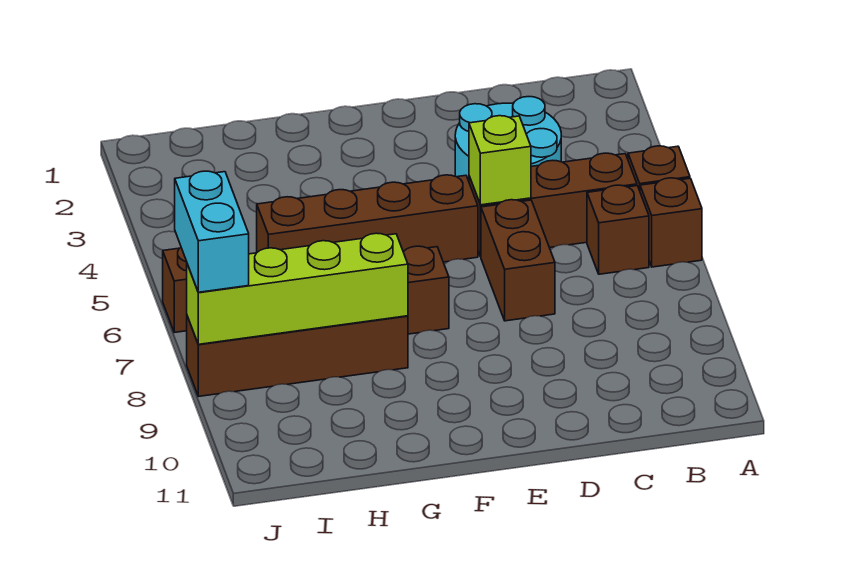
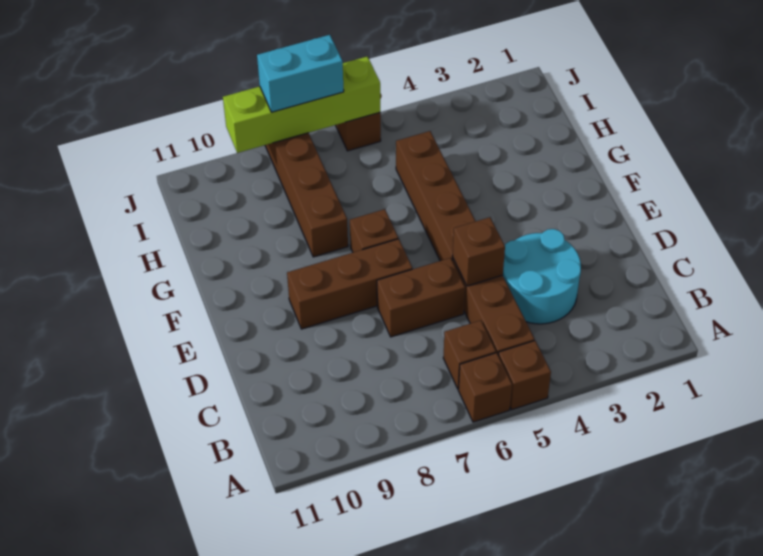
lime 1x1 brick [469,116,531,205] -> brown 1x1 brick [453,217,505,286]
none -> brown 1x3 brick [287,239,412,329]
lime 1x4 brick [187,233,408,344] -> lime 1x4 brick turned to [223,57,380,153]

